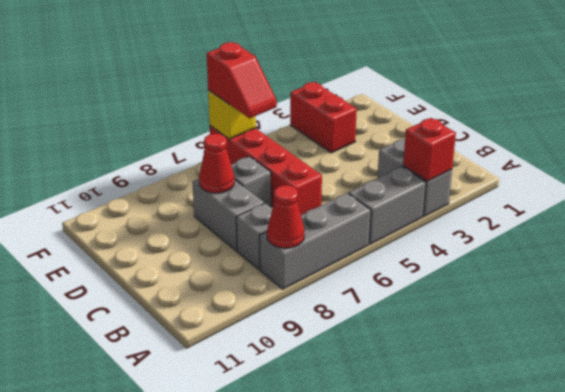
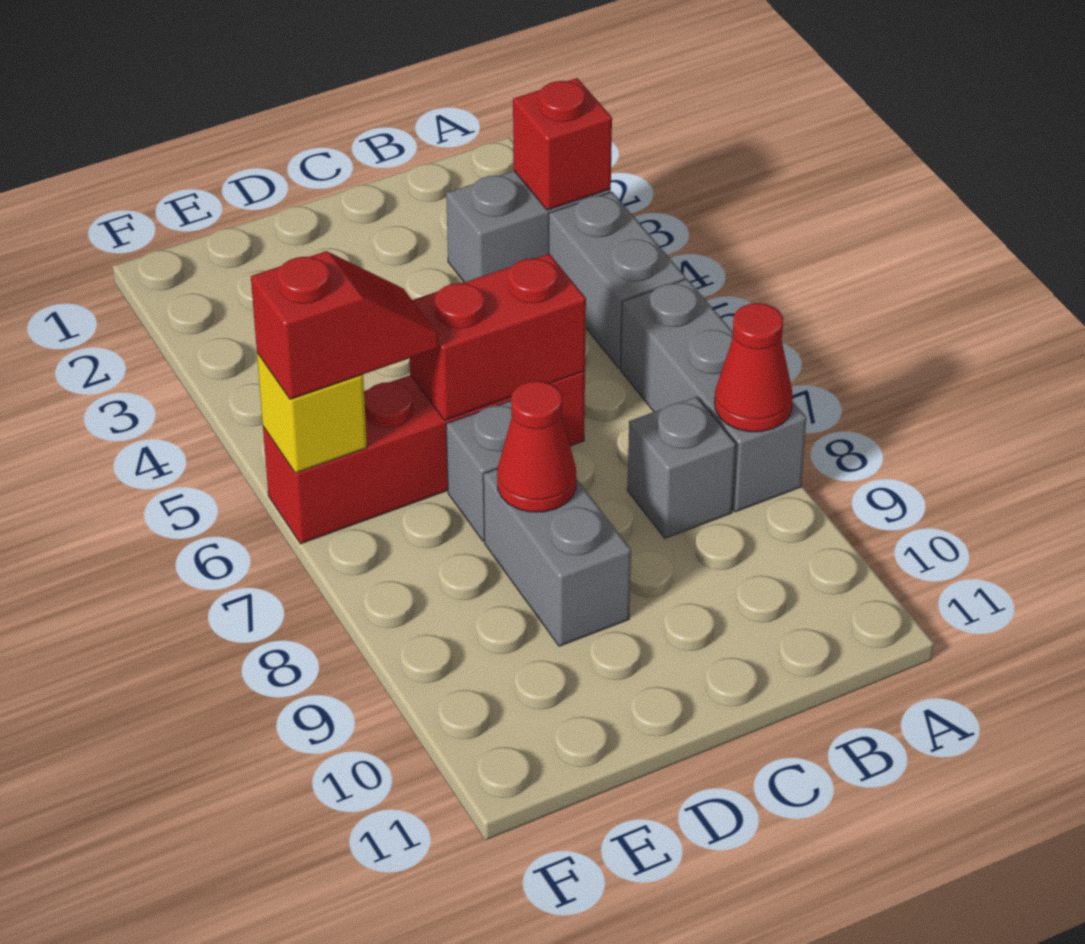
grey 1x2 brick [192,179,264,251] -> grey 1x2 brick turned to [483,469,631,646]
red 1x2 brick [290,82,357,153] -> red 1x2 brick moved to [410,254,586,420]

